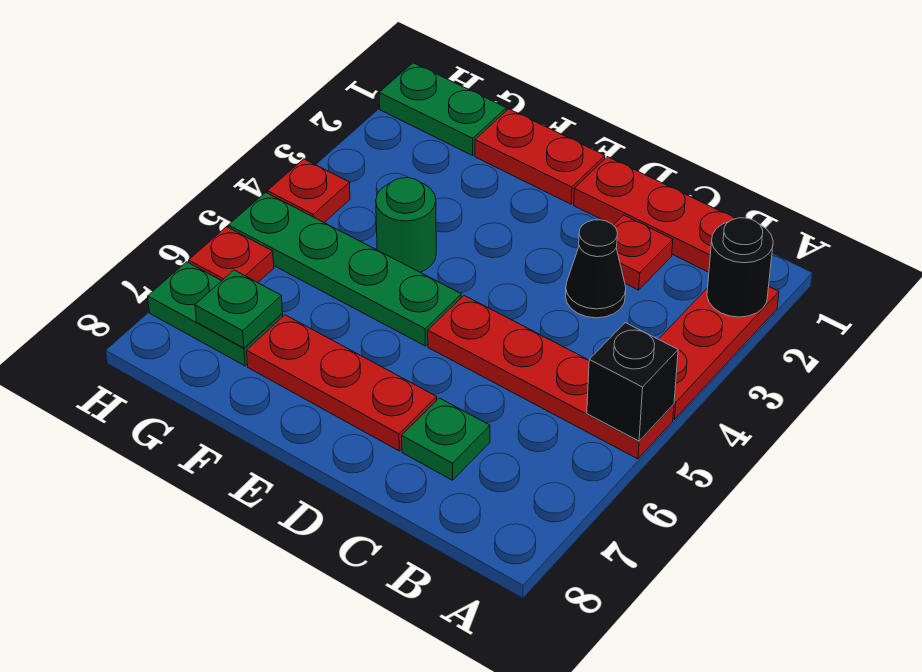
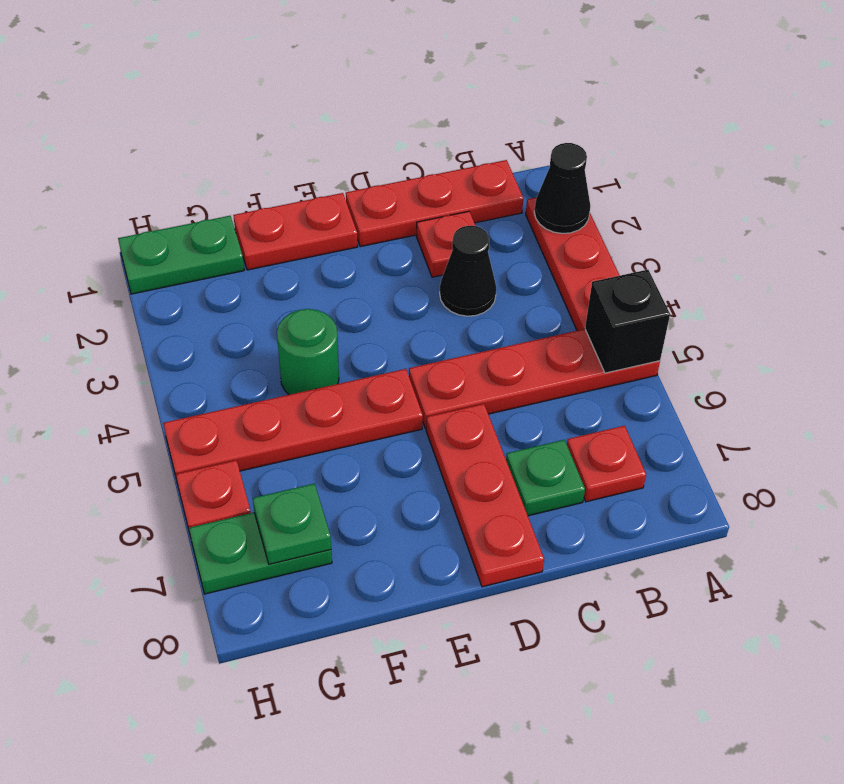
black 1x1 round brick [707,218,773,317] -> black 1x1 cone [534,143,590,234]
red 1x3 plate [247,315,437,451] -> red 1x3 plate turned to [426,404,544,587]
green 1x4 plate [228,192,461,346] -> red 1x4 plate [163,369,423,484]
red 1x1 plate [268,159,350,223] -> red 1x1 plate moved to [567,426,646,502]

